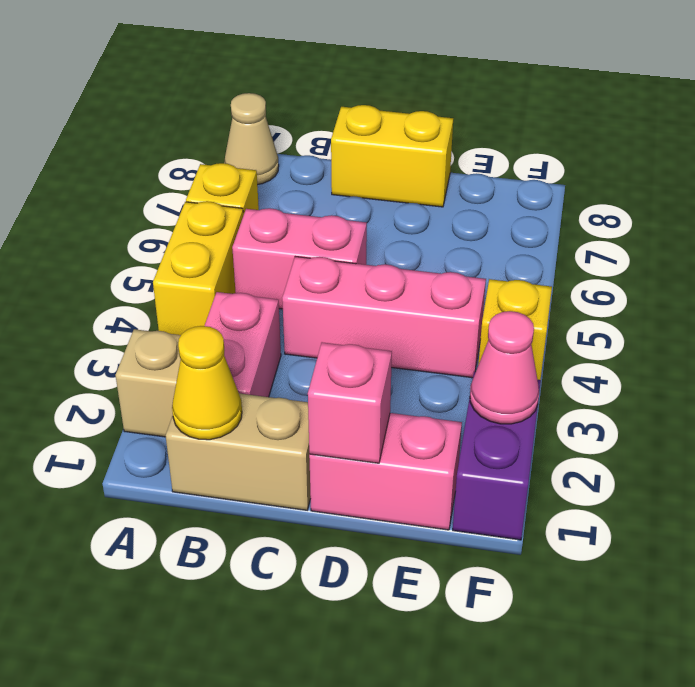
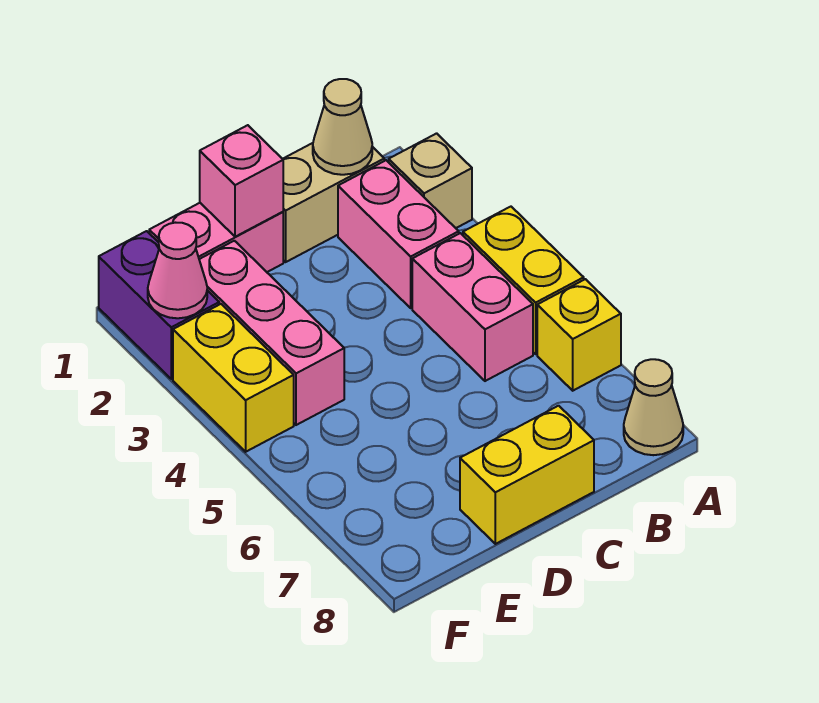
yellow 1x1 cone [172,326,242,440] -> tan 1x1 cone [313,79,372,175]
pink 1x2 brick [232,208,367,309] -> pink 1x2 brick turned to [412,233,533,381]
pink 1x3 brick [282,257,486,378] -> pink 1x3 brick turned to [199,241,344,425]
yellow 1x1 brick [478,279,552,380] -> yellow 1x2 brick [173,304,294,452]

